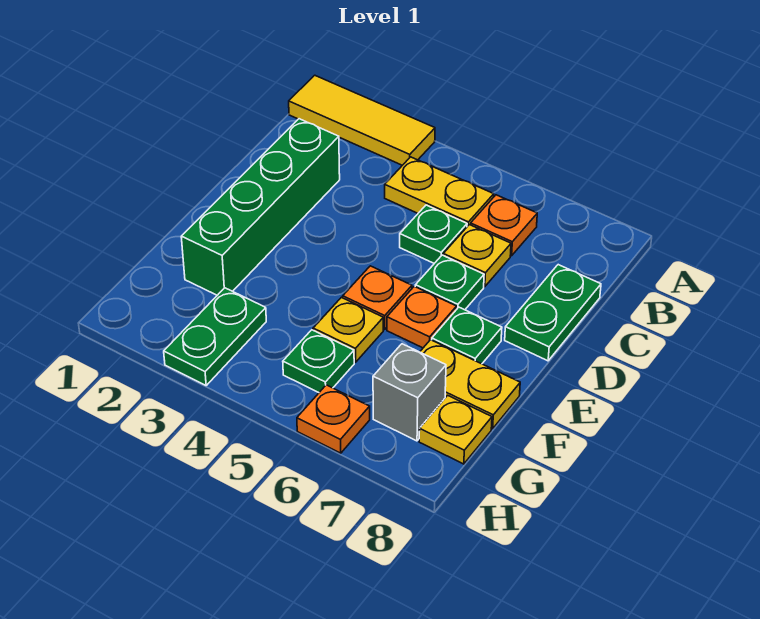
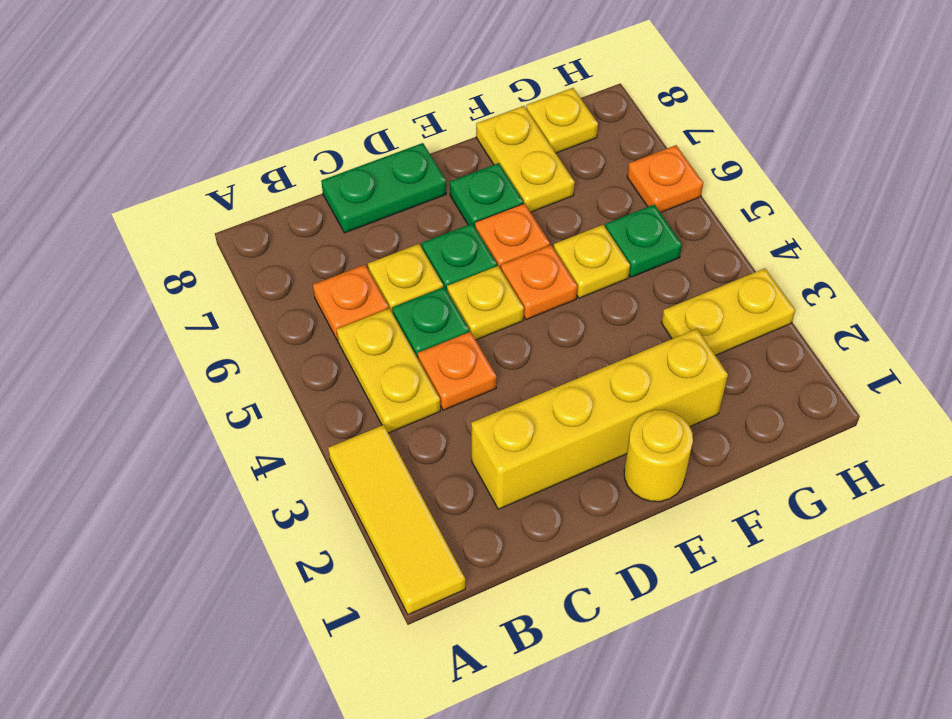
green 1x4 brick [181,119,340,295] -> yellow 1x4 brick [471,329,728,509]
none -> orange 1x1 plate [418,332,496,410]
none -> yellow 1x1 plate [447,266,524,340]
none -> yellow 1x1 round brick [624,410,693,502]
green 1x2 plate [164,288,266,385] -> yellow 1x2 plate [661,268,795,356]
grey 1x1 brick [373,344,446,441] -> none

